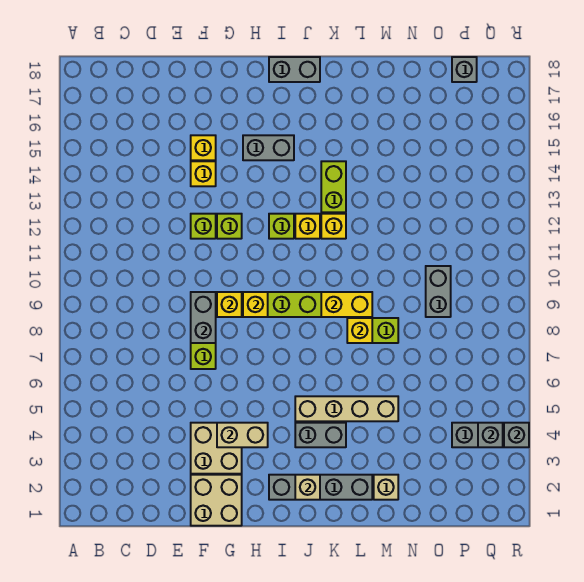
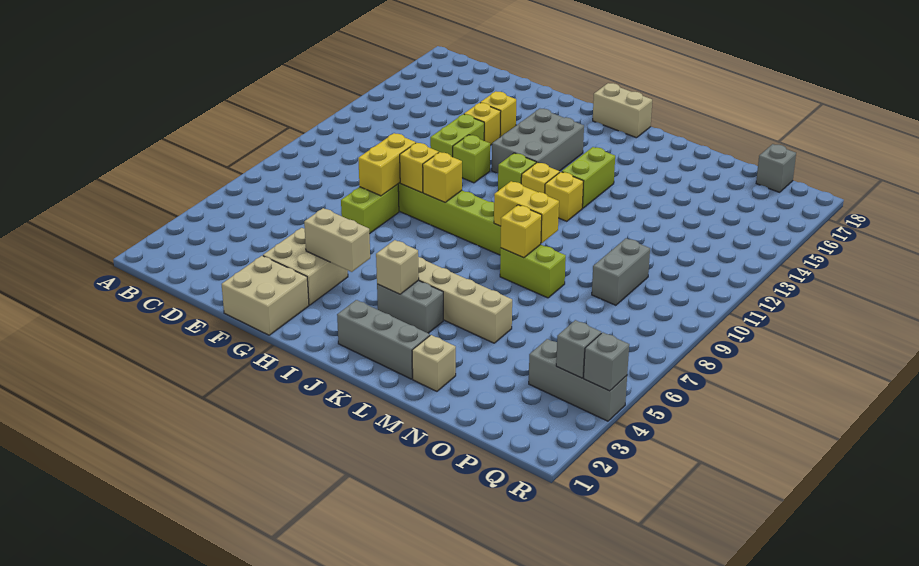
grey 1x2 brick [191,292,216,343] -> yellow 1x2 brick [358,133,416,196]
lime 1x1 brick [191,214,216,239] -> lime 1x2 brick [430,114,484,157]
grey 1x2 brick [243,135,294,160] -> grey 2x3 brick [492,109,584,173]
grey 1x4 brick [269,475,372,500] -> grey 1x3 brick [337,300,430,379]
grey 1x2 brick [269,57,320,82] -> tan 1x2 brick [593,83,652,138]
tan 1x1 brick [295,475,320,500] -> tan 1x1 brick moved to [376,240,419,294]

